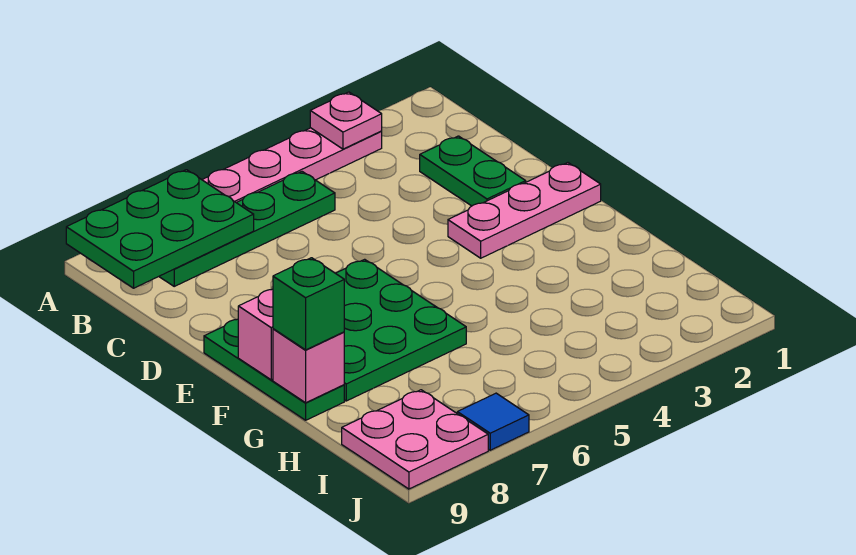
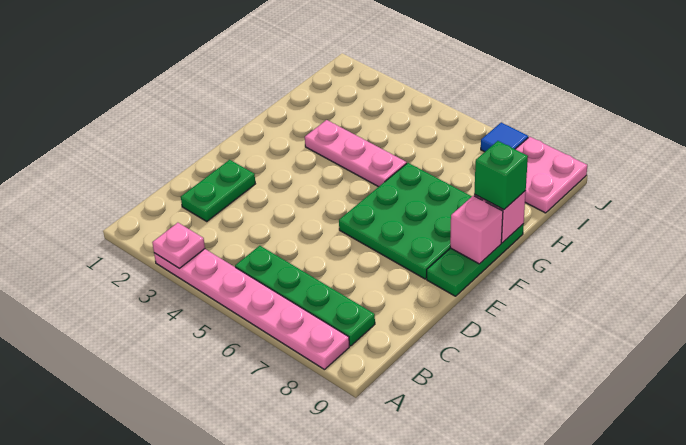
green 2x3 plate [66,170,254,288] -> none
pink 1x3 plate [448,163,601,258] -> pink 1x3 plate moved to [305,120,407,187]

